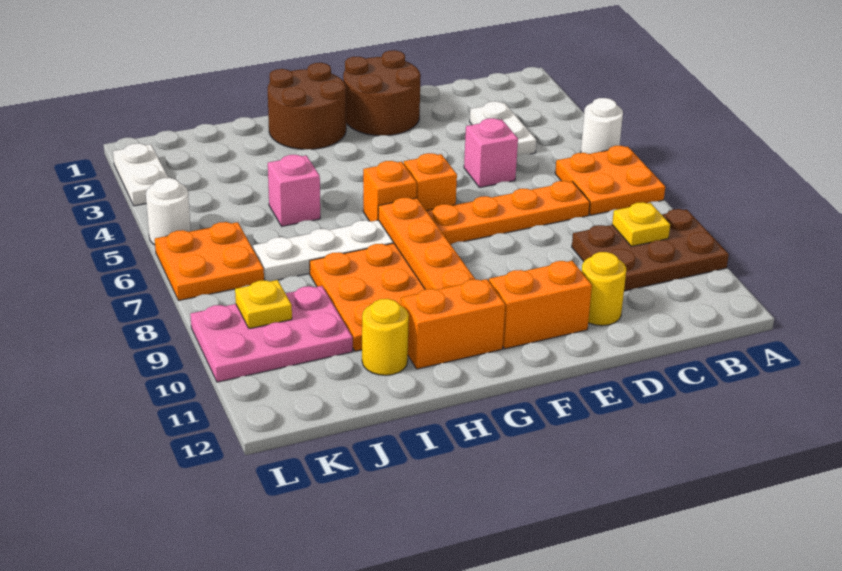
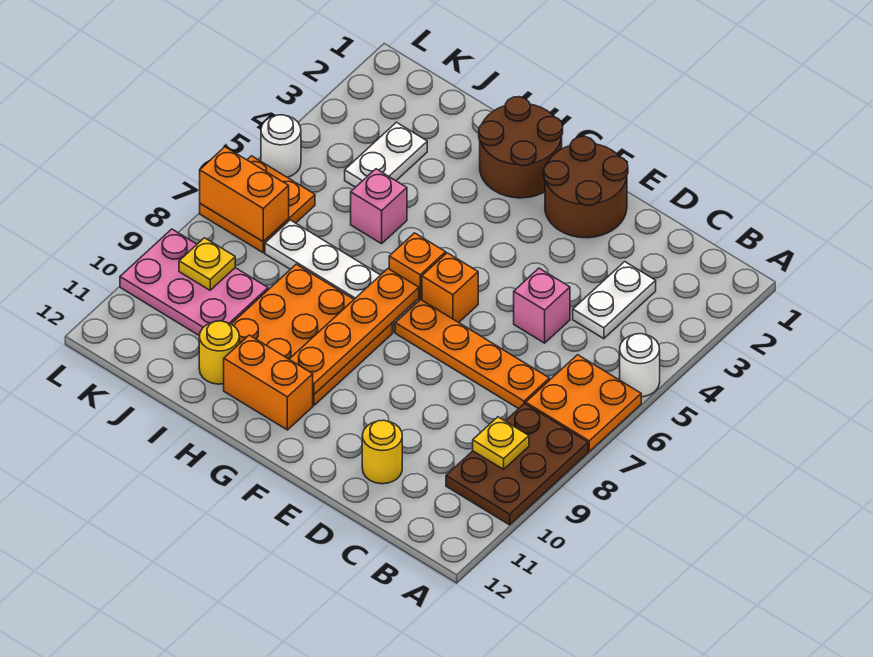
brown 2x3 plate [572,209,729,291] -> brown 2x3 plate turned to [446,404,588,525]
orange 1x2 brick [489,261,592,349] -> orange 1x2 brick moved to [200,147,289,242]
white 1x2 plate [113,143,168,206] -> white 1x2 plate moved to [345,122,427,187]

